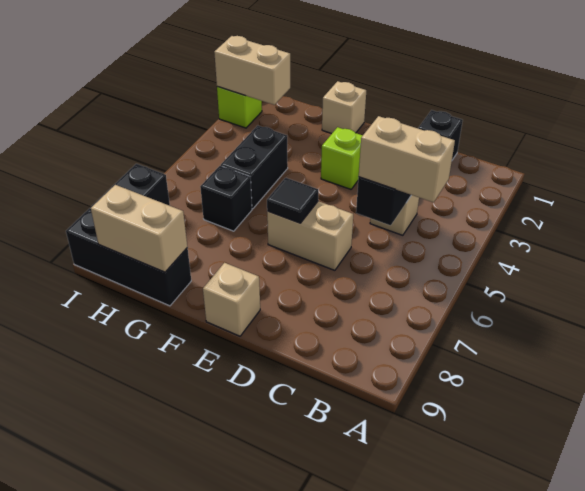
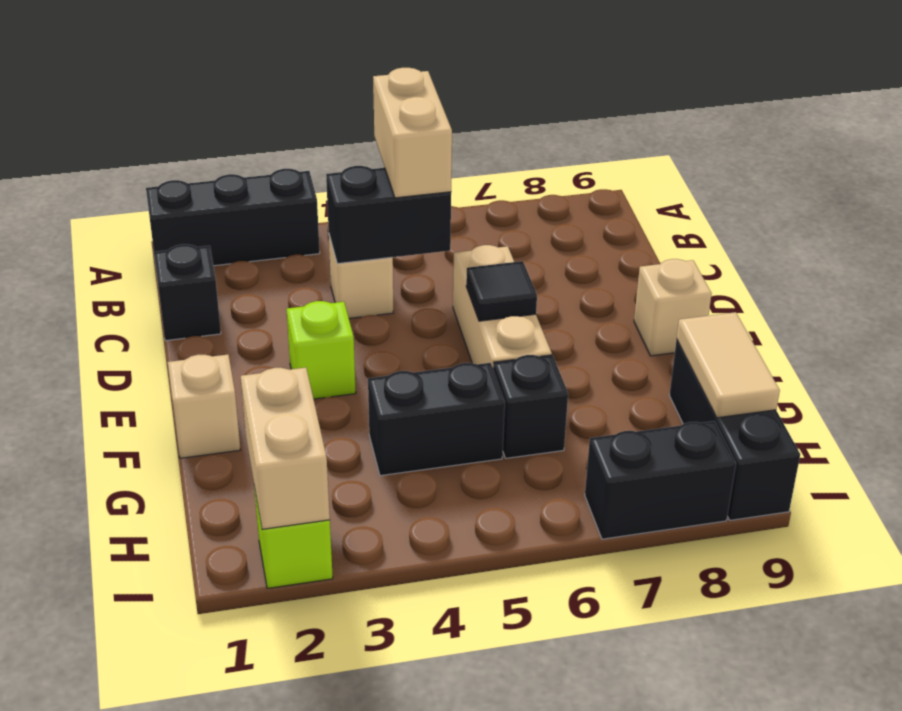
none -> black 1x3 brick [146,169,320,266]
tan 1x2 brick [267,201,353,270] -> tan 1x3 brick [453,245,552,368]
tan 1x2 brick [91,185,187,272] -> tan 1x2 tile [677,312,780,418]

